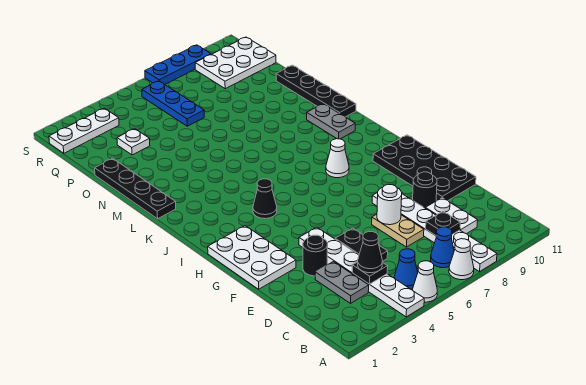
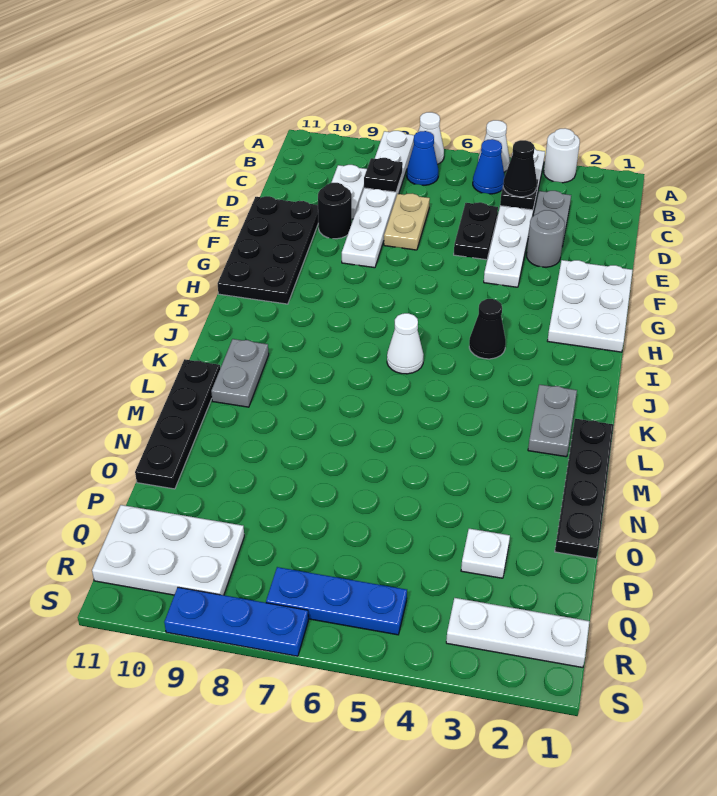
black 1x1 round brick [303,235,328,276] -> grey 1x1 round brick [527,210,565,267]
white 1x1 round brick [377,184,402,225] -> white 1x1 round brick moved to [544,128,580,183]
white 1x1 cone [326,139,349,178] -> white 1x1 cone moved to [387,313,424,374]
none -> grey 1x2 plate [528,385,577,457]
blue 1x3 plate [142,81,204,126] -> blue 1x3 plate turned to [266,567,407,635]

